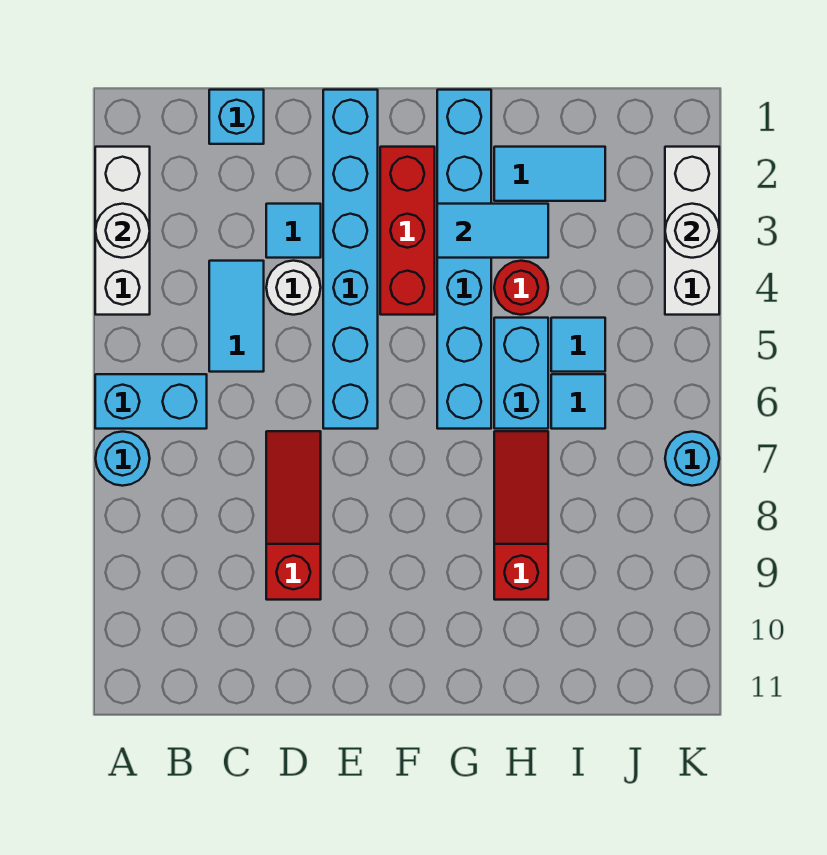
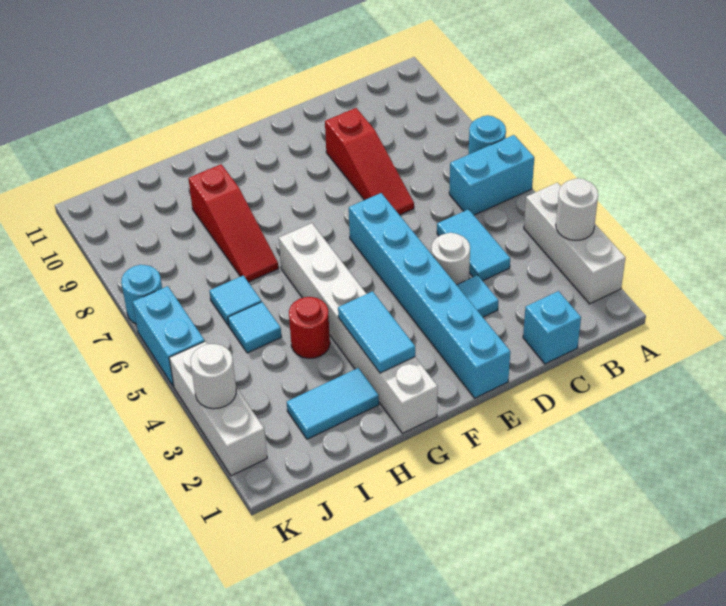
red 1x3 brick [380,147,435,315] -> none
cyan 1x6 brick [437,90,491,429] -> white 1x6 brick [279,223,438,433]
cyan 1x2 tile [437,204,548,258] -> cyan 1x2 tile turned to [338,291,415,373]
cyan 1x2 brick [494,318,548,429] -> cyan 1x2 brick moved to [133,286,205,387]

